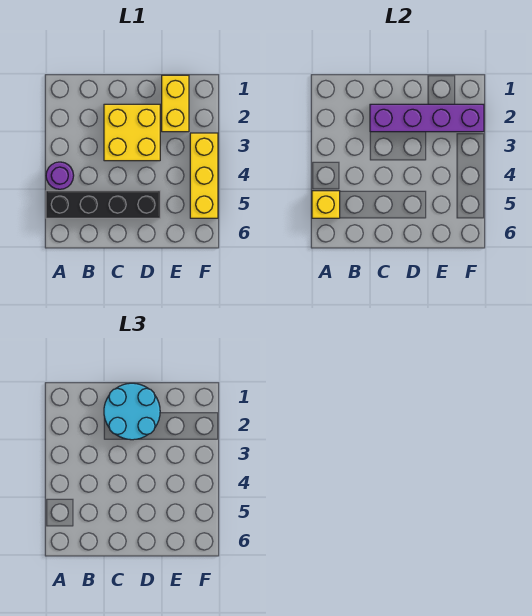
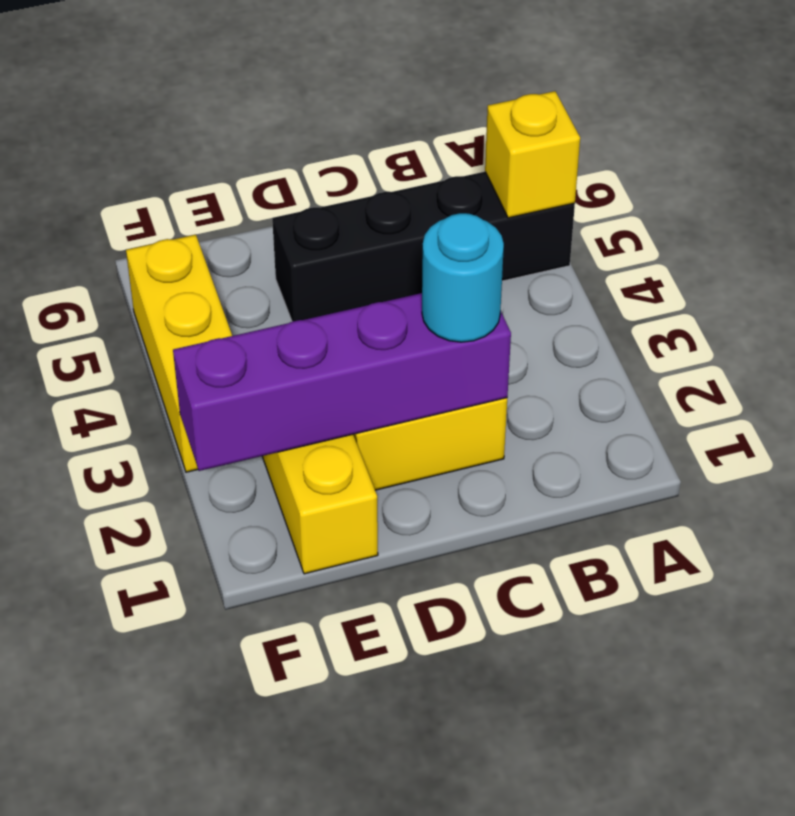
purple 1x1 round brick [46,162,74,189] -> none
cyan 2x2 round brick [104,383,160,440] -> cyan 1x1 round brick [422,213,504,342]

